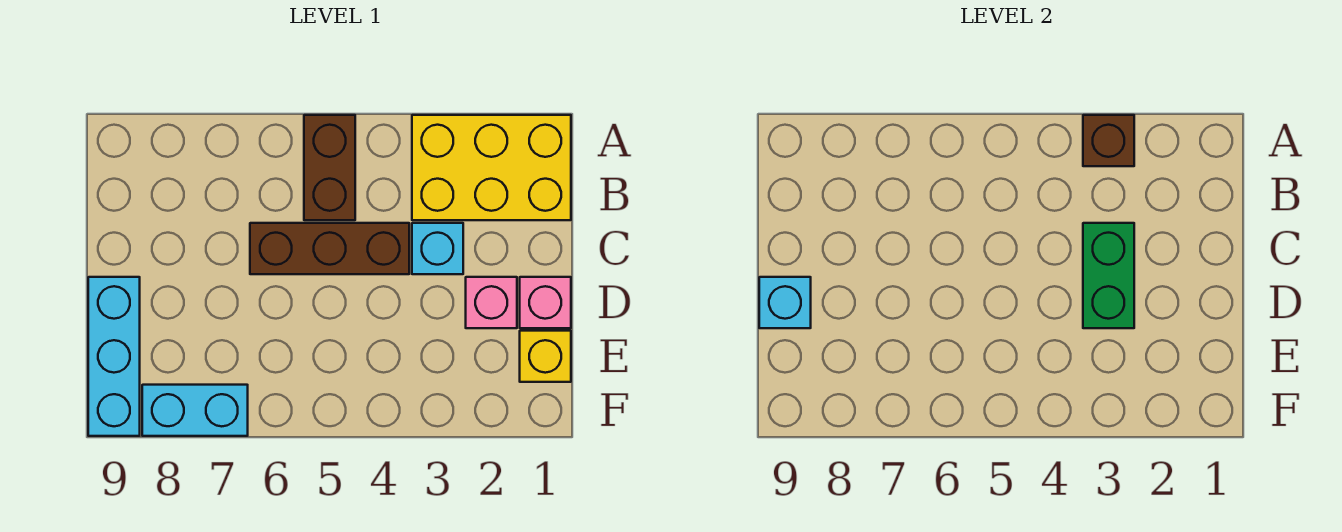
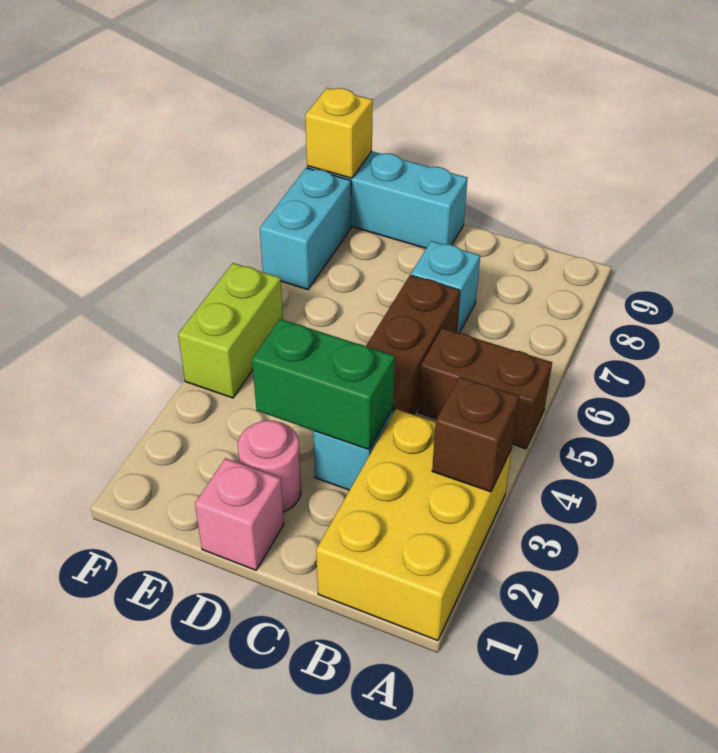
pink 1x1 brick [466,277,517,328] -> pink 1x1 round brick [238,420,301,512]
cyan 1x1 brick [759,277,811,328] -> cyan 1x1 brick moved to [411,241,480,333]
yellow 1x1 brick [520,331,571,382] -> yellow 1x1 brick moved to [305,88,373,178]
none -> lime 1x2 brick [178,263,283,398]

